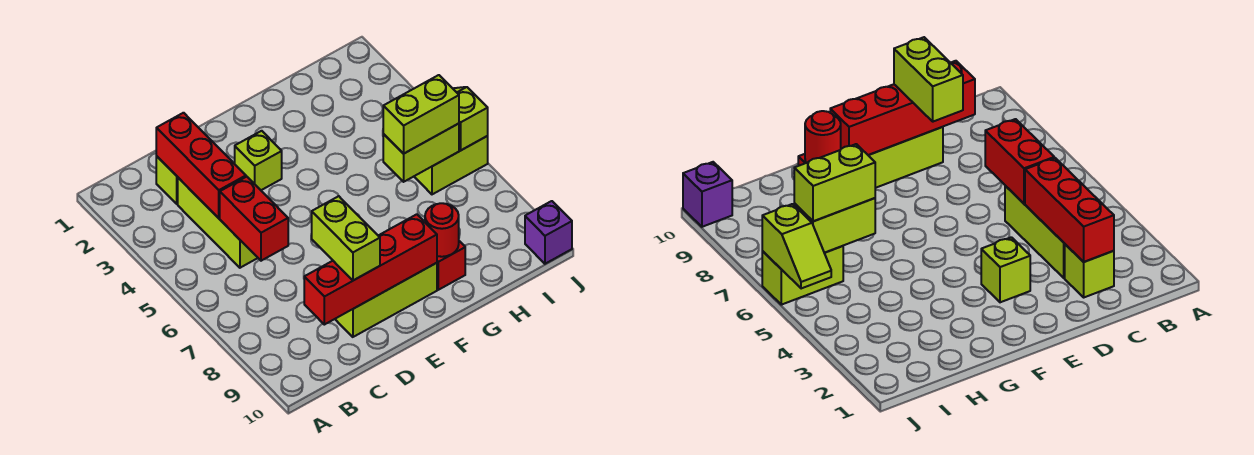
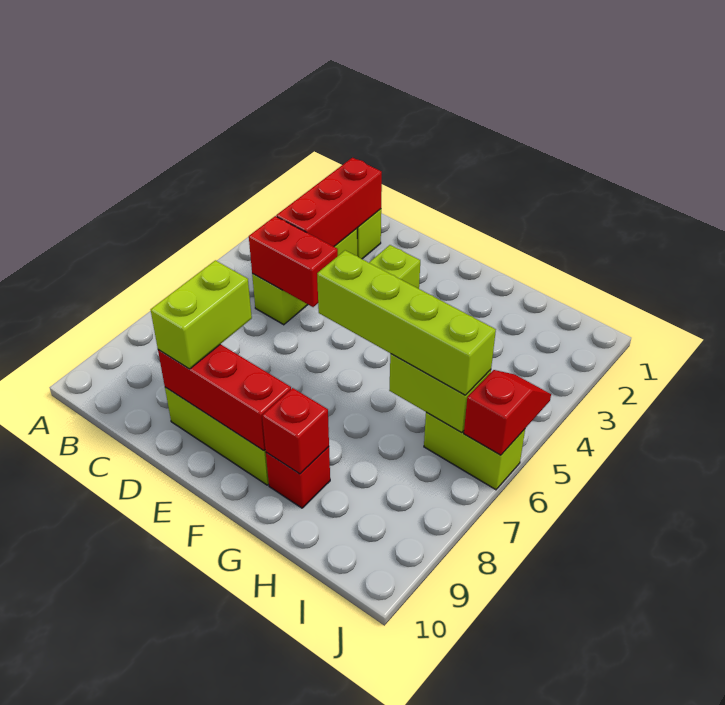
red 1x2 brick [220,177,288,261] -> red 1x2 brick turned to [249,216,338,307]
red 1x4 brick [304,214,437,325] -> red 1x3 brick [158,344,291,451]
red 1x1 round brick [425,203,459,257] -> red 1x1 brick [262,388,329,474]
lime 1x2 brick [383,75,459,154] -> lime 1x4 brick [317,250,496,395]
lime 1x2 slope [453,87,488,150] -> red 1x2 slope [464,370,551,455]
purple 1x1 brick [525,201,572,264] -> none

